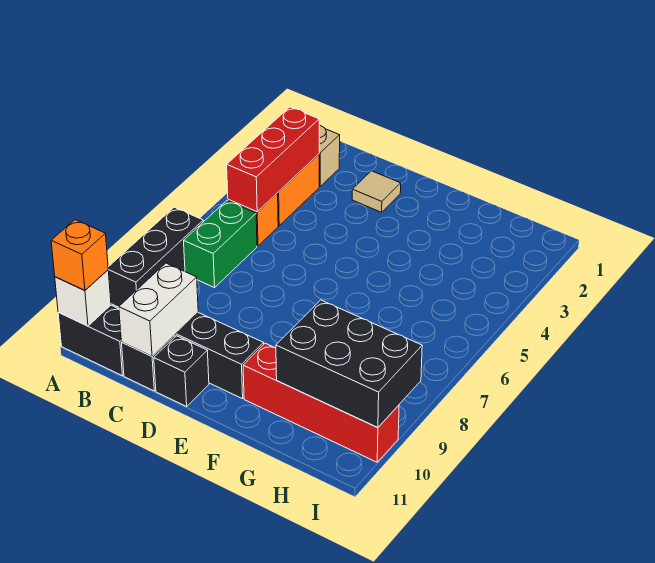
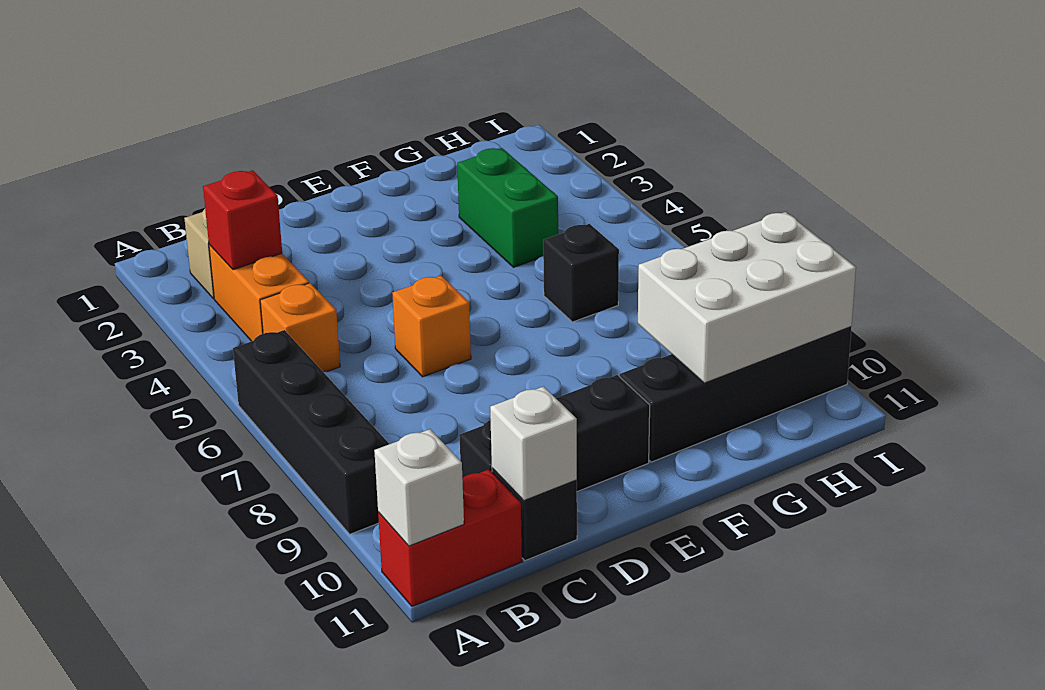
black 1x3 brick [108,207,203,307] -> black 1x4 brick [233,330,389,534]
black 1x2 brick [58,305,124,376] -> red 1x2 brick [378,470,522,606]
orange 1x1 brick [51,220,108,290] -> orange 1x1 brick moved to [392,276,471,377]
red 1x3 brick [227,107,319,212] -> red 1x1 brick [203,170,282,270]
green 1x2 brick [184,201,257,288] -> green 1x2 brick moved to [457,148,558,267]
white 1x2 brick [119,263,198,356] -> white 1x1 brick [490,387,577,501]
tan 1x1 tile [352,171,401,212] -> none
black 1x1 brick [154,336,209,406] -> black 1x1 brick moved to [543,224,619,322]
red 1x4 brick [243,343,399,462] -> black 1x4 brick [620,327,851,462]
black 2x3 brick [276,300,422,428] -> white 2x3 brick [638,212,856,383]

